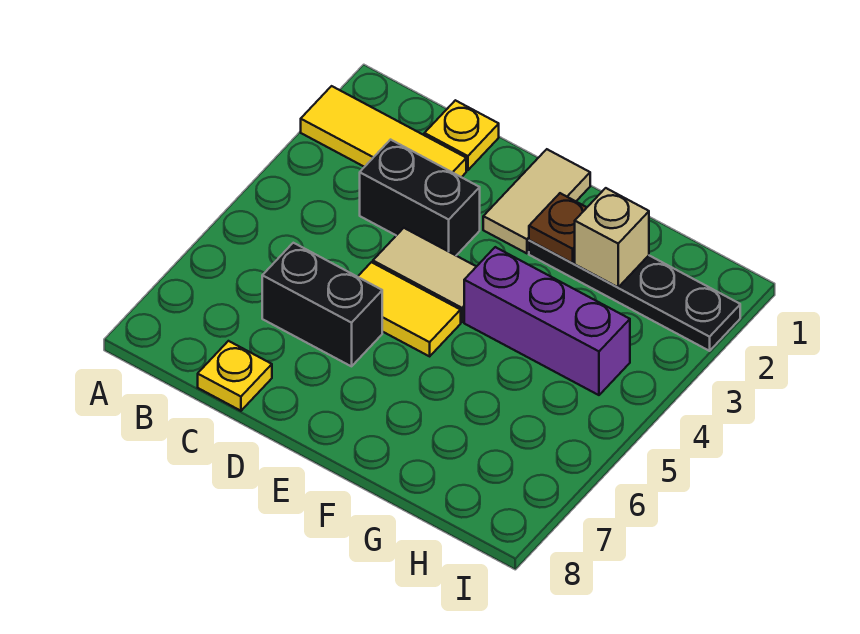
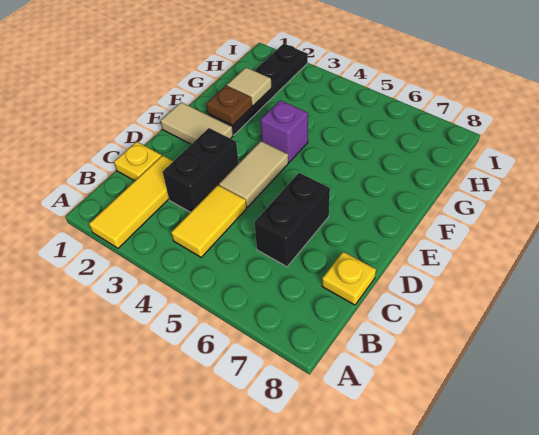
yellow 1x2 tile [358,262,461,356] -> yellow 1x2 tile moved to [171,185,247,257]
purple 1x3 brick [464,247,630,395] -> purple 1x1 brick [260,100,308,162]
tan 1x1 brick [575,188,649,287] -> tan 1x1 tile [227,68,272,106]

